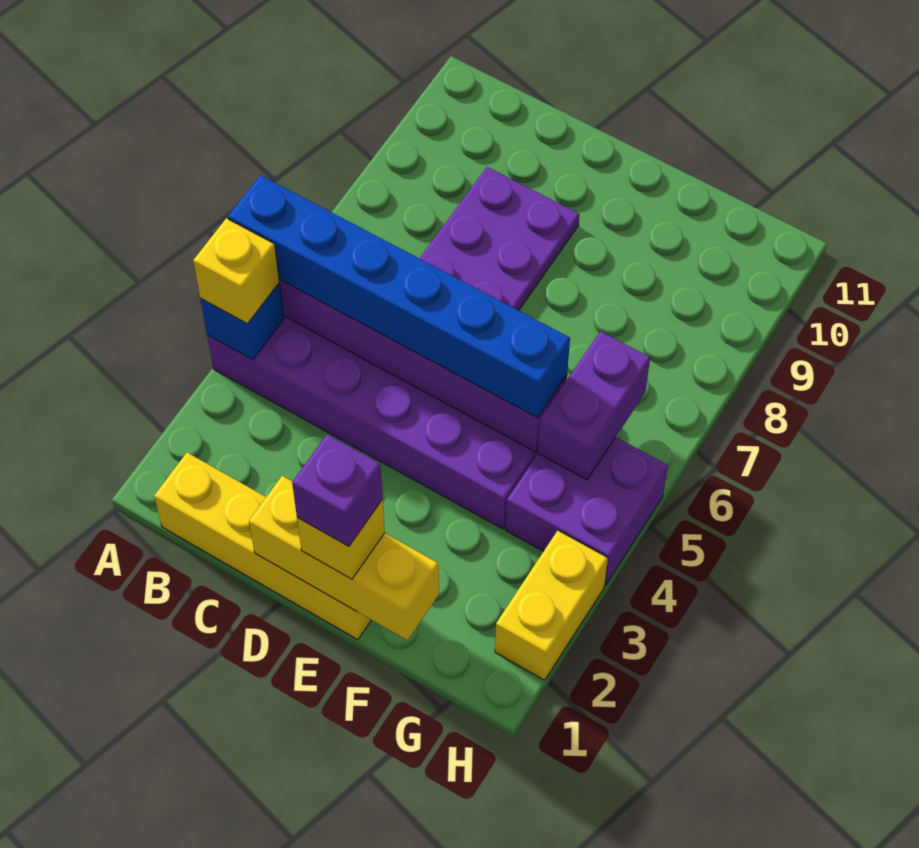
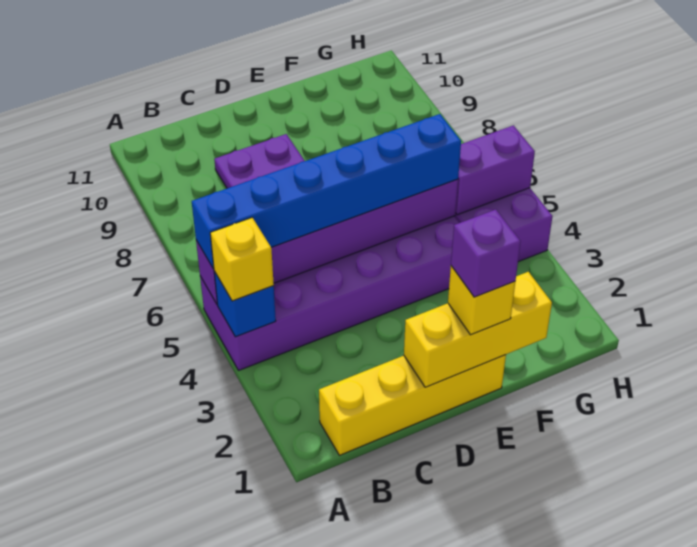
purple 1x2 brick [538,331,650,480] -> purple 1x2 brick turned to [456,125,535,215]
yellow 1x2 brick [495,531,608,680] -> none

